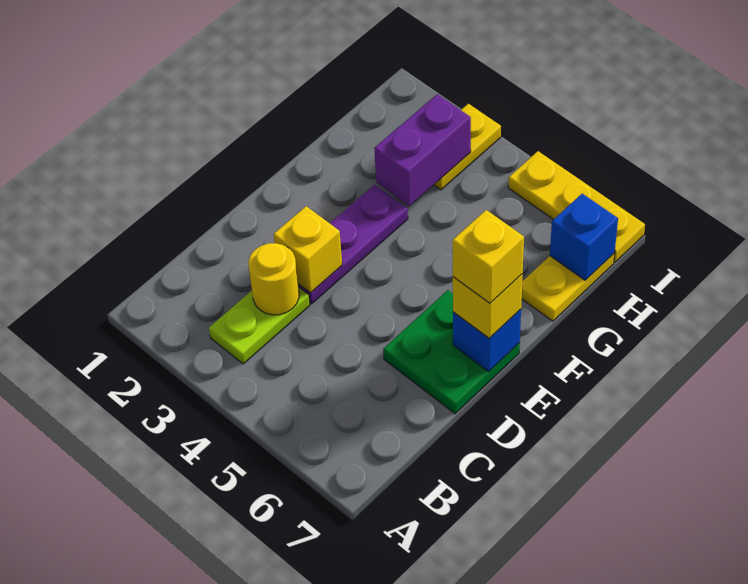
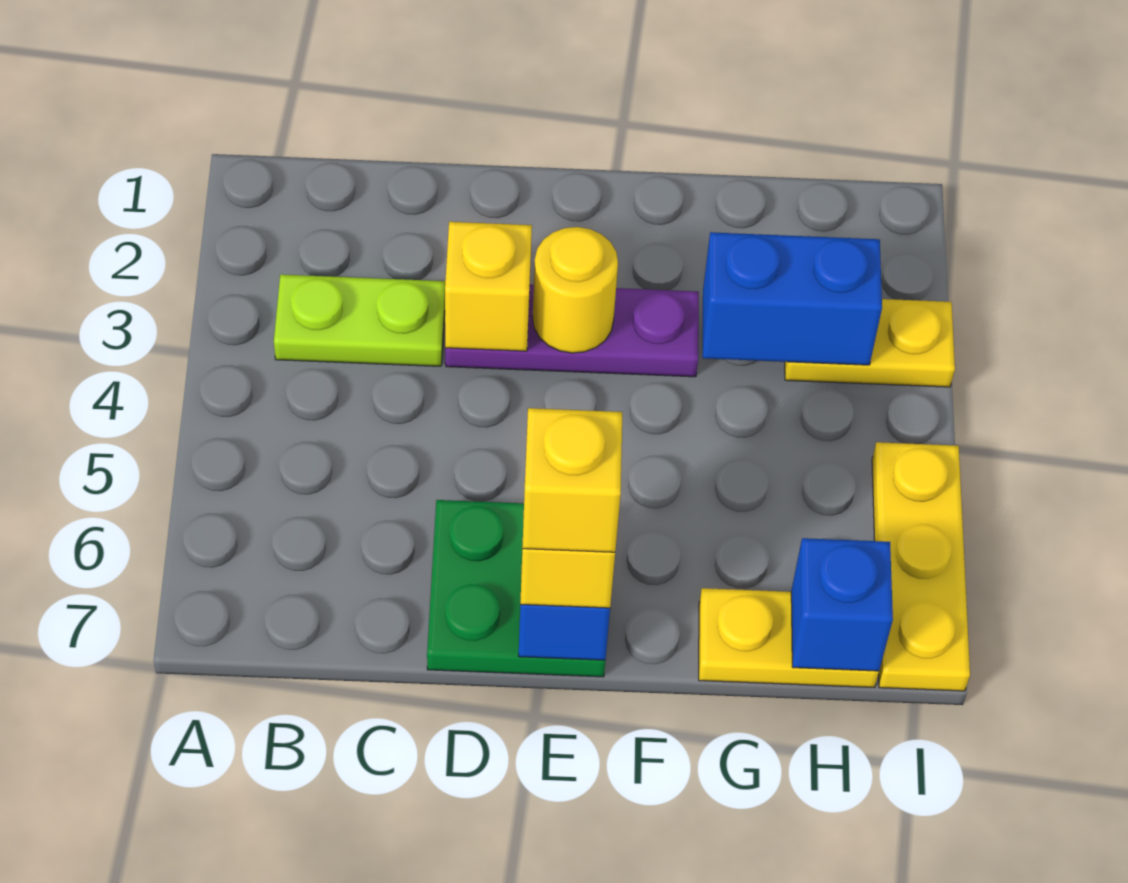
yellow 1x1 round brick [249,243,299,315] -> yellow 1x1 round brick moved to [533,227,618,353]
purple 1x2 brick [374,94,471,206] -> blue 1x2 brick [703,232,882,365]

